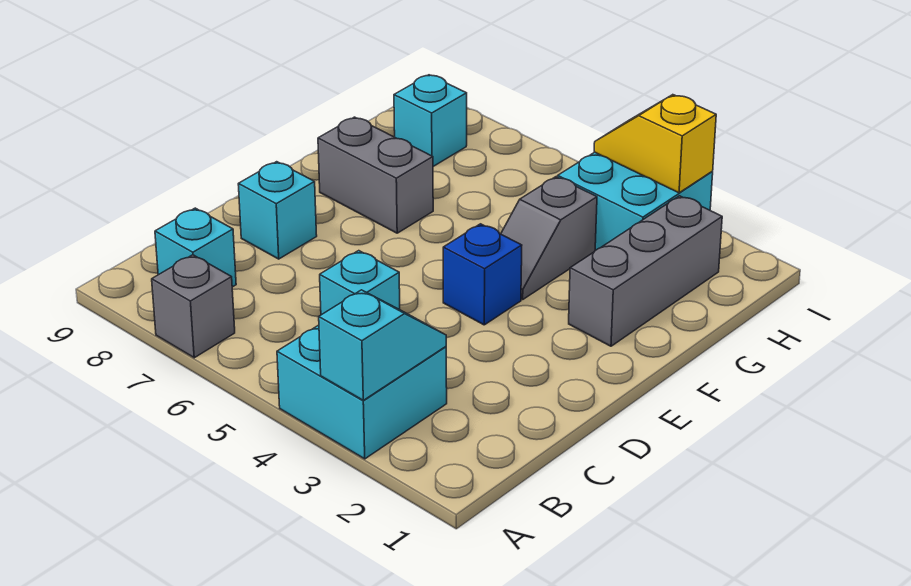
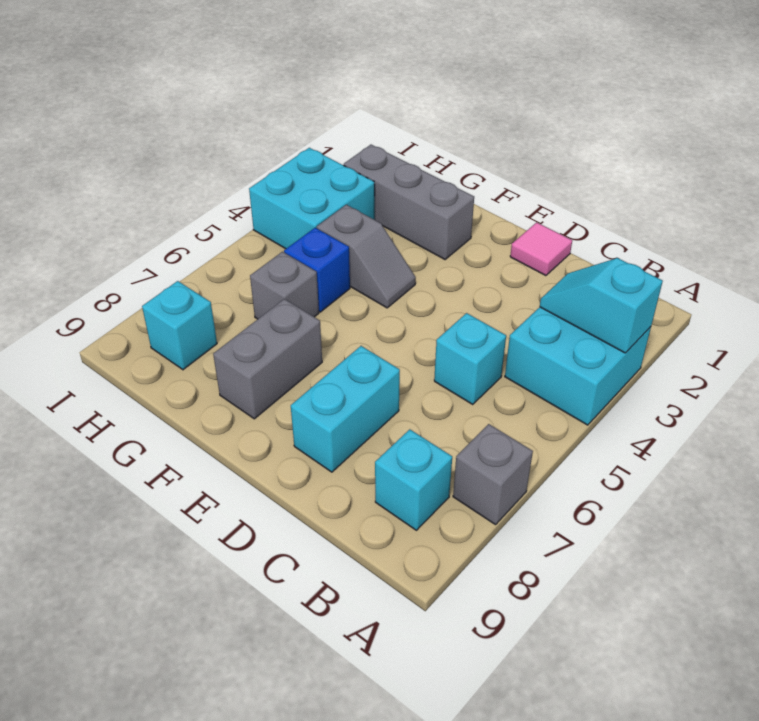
none -> pink 1x1 tile [510,222,572,276]
cyan 1x1 brick [238,162,317,259] -> cyan 1x2 brick [291,346,400,472]
blue 1x1 brick [443,224,522,325] -> blue 1x1 brick moved to [284,228,350,312]
none -> grey 1x1 brick [250,252,319,319]
yellow 1x2 slope [594,95,716,193] -> none

